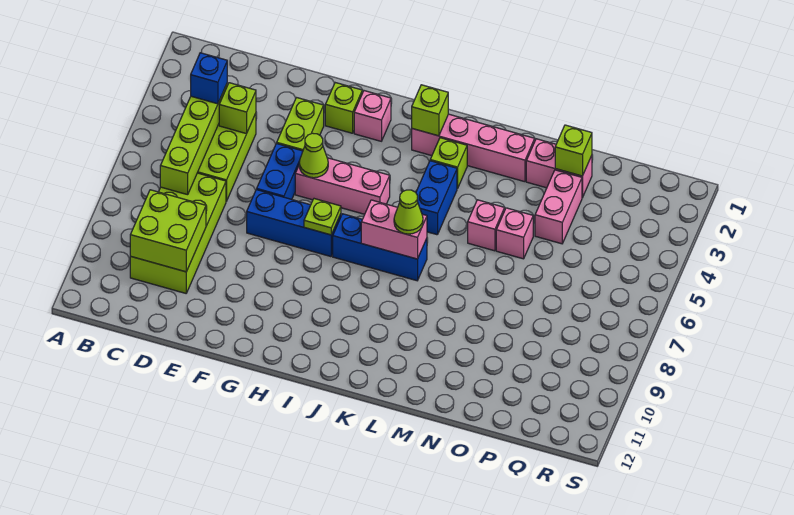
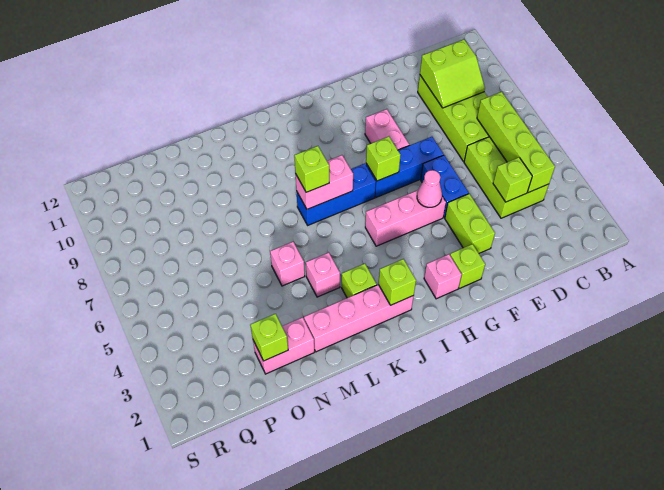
blue 1x1 brick [191,53,227,104] -> none
lime 2x2 brick [130,190,206,272] -> lime 2x2 slope [420,40,485,108]
lime 1x1 cone [299,133,328,178] -> pink 1x1 cone [417,170,442,207]
lime 1x1 plate [304,199,341,235] -> lime 1x1 brick [366,137,401,181]
blue 1x2 brick [416,161,457,235] -> none
lime 1x1 cone [394,190,423,234] -> lime 1x1 brick [294,146,329,192]
pink 1x1 brick [496,208,533,259] -> pink 1x1 brick moved to [306,252,340,297]
pink 1x2 brick [535,170,582,244] -> pink 1x2 brick moved to [365,109,409,150]

